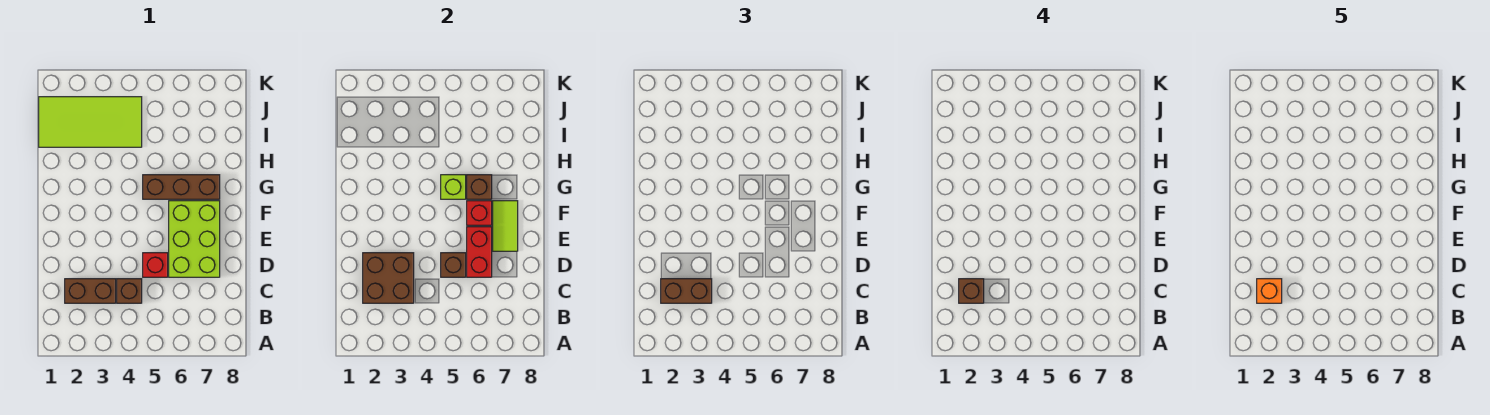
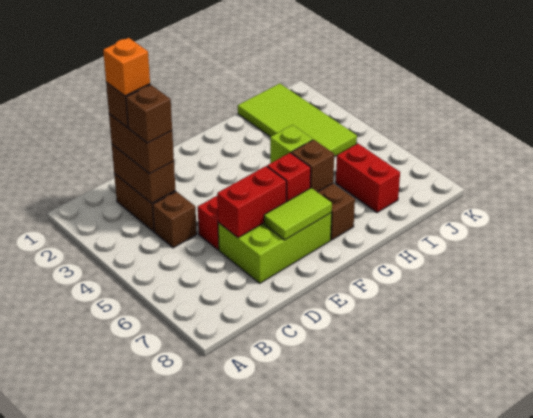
brown 2x2 brick [363,253,414,303] -> brown 1x2 brick [112,145,175,203]
brown 1x1 brick [441,253,466,277] -> brown 1x1 brick moved to [126,85,172,143]
none -> red 1x2 brick [336,144,400,213]

